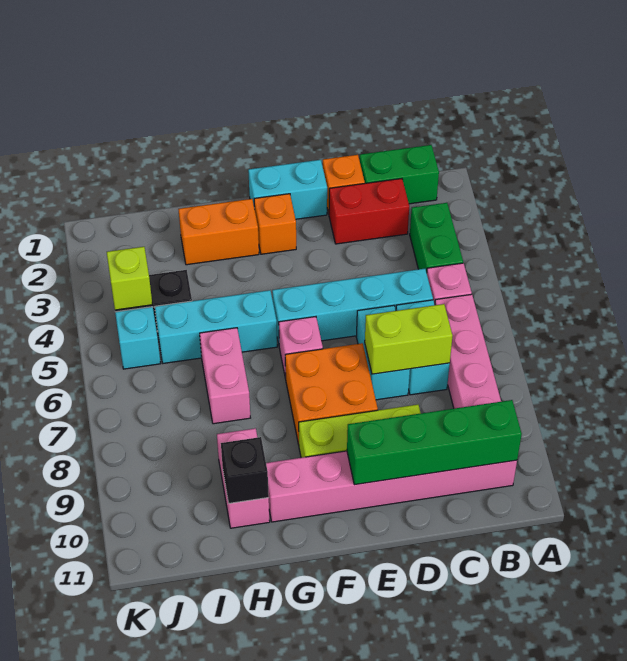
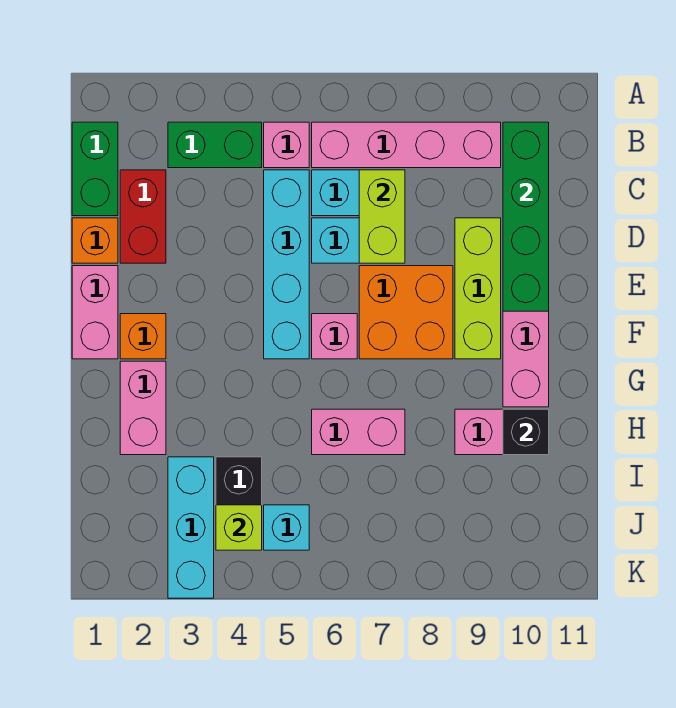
cyan 1x2 brick [248,160,327,219] -> pink 1x2 brick [72,266,118,359]
orange 1x2 brick [178,199,259,265] -> pink 1x2 brick [120,361,166,455]
cyan 1x3 brick [155,290,277,363] -> cyan 1x3 brick moved to [168,457,214,598]

